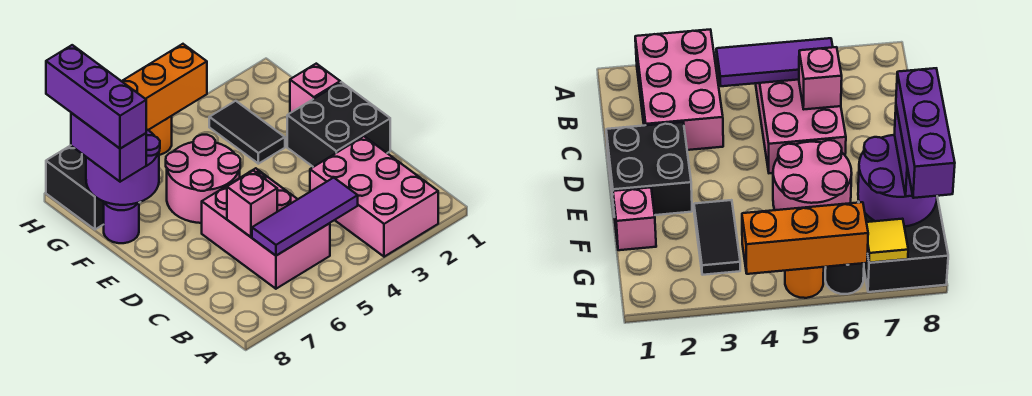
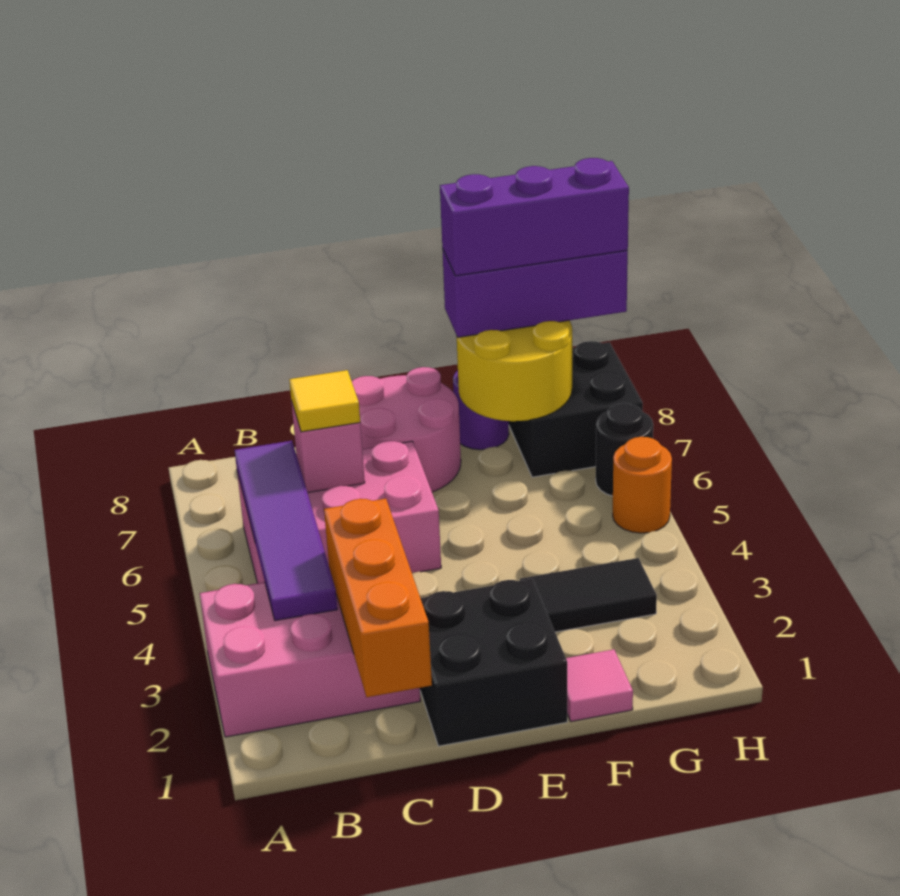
purple 1x3 tile [252,178,358,256] -> purple 1x4 tile [235,441,337,621]
pink 2x2 round brick [166,135,240,223] -> pink 2x2 round brick moved to [352,367,461,492]
pink 1x1 brick [290,64,340,113] -> pink 1x1 tile [566,649,633,721]
purple 2x2 round brick [86,129,160,205] -> yellow 2x2 round brick [457,321,572,421]
purple 1x2 brick [71,113,146,182] -> purple 1x3 brick [442,249,628,337]
orange 1x3 brick [122,44,207,130] -> orange 1x3 brick moved to [324,499,432,697]
yellow 1x1 tile [866,219,908,263] -> yellow 1x1 tile moved to [289,370,360,432]

